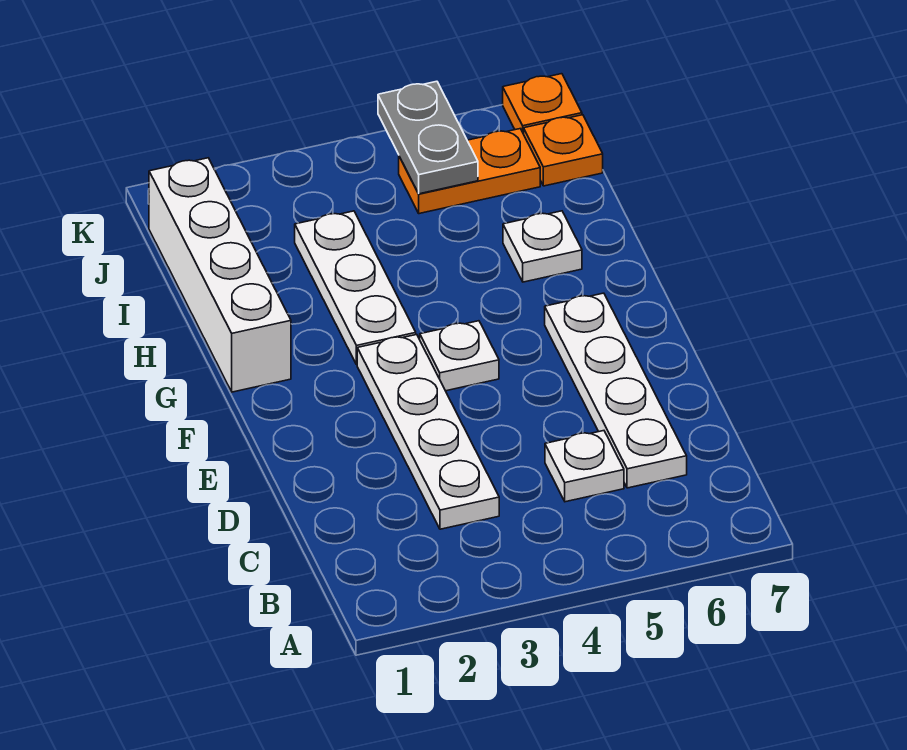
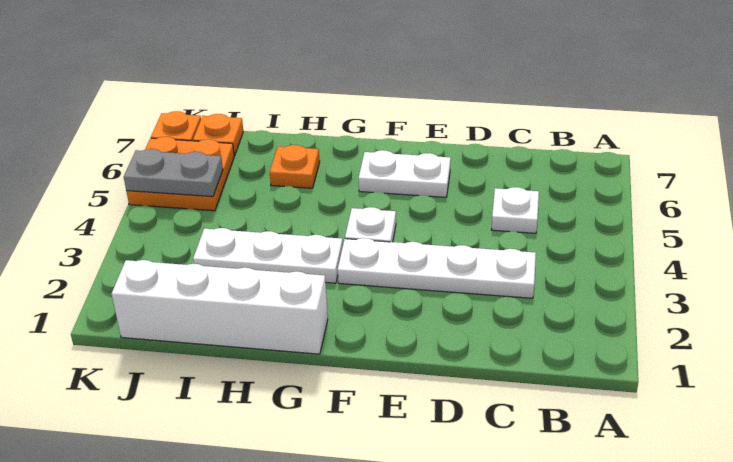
white 1x4 plate [545,293,687,488] -> white 1x2 plate [359,150,451,197]
white 1x1 plate [503,211,582,282] -> orange 1x1 plate [270,145,320,188]
orange 1x2 plate [399,129,540,214] -> orange 2x2 plate [126,137,234,211]

